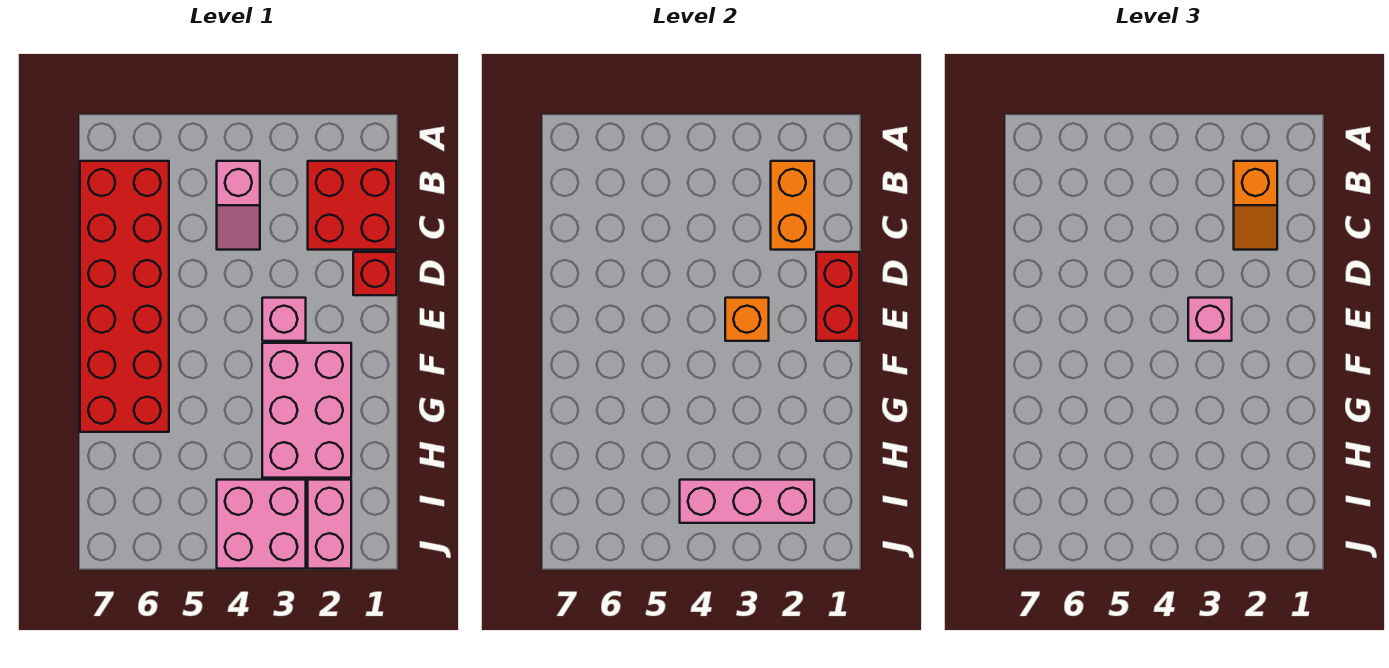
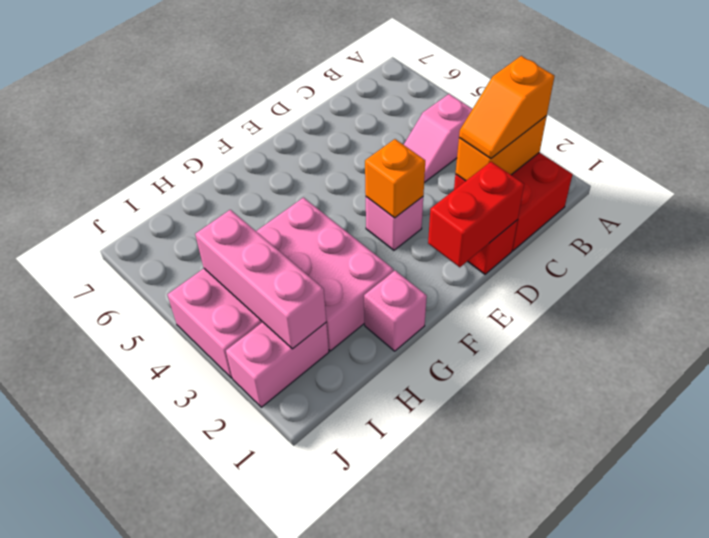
red 2x6 brick [80,161,169,432] -> none
pink 1x1 brick [1188,298,1232,341] -> pink 1x1 brick moved to [364,271,427,351]
pink 2x3 brick [262,343,351,478] -> pink 2x3 brick turned to [256,198,393,351]

